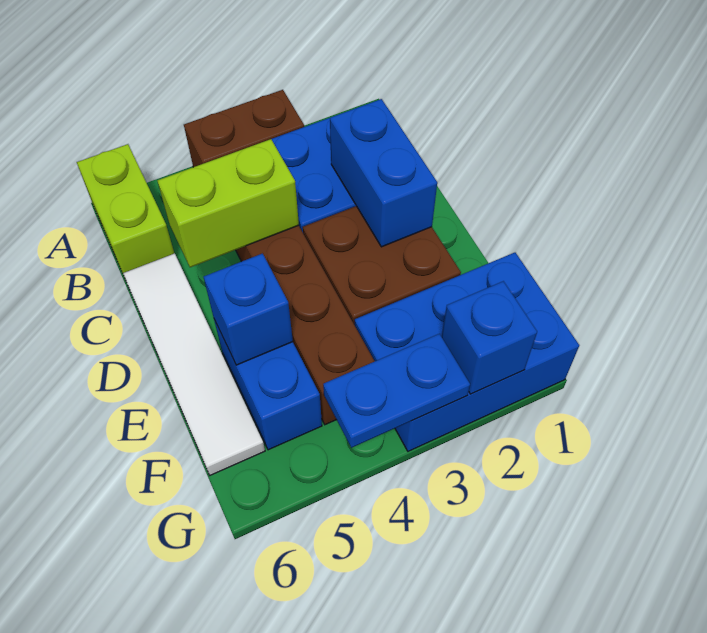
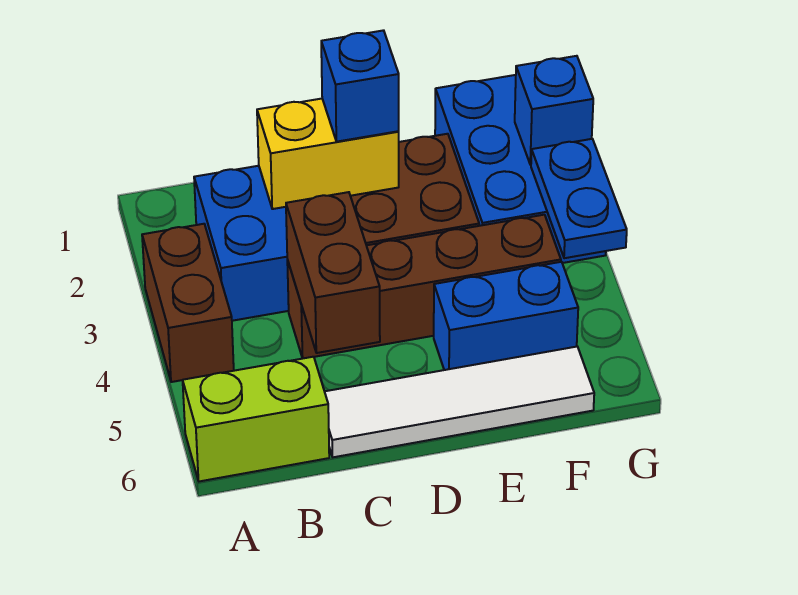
blue 1x2 brick [330,99,437,247] -> yellow 1x2 brick [257,99,399,209]
lime 1x2 brick [157,139,299,267] -> brown 1x2 brick [286,192,380,353]
blue 1x1 brick [204,254,293,365] -> blue 1x1 brick moved to [321,30,399,142]

